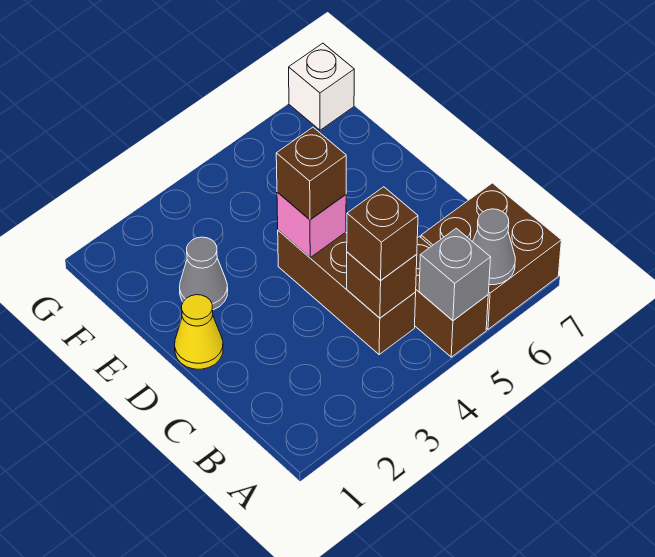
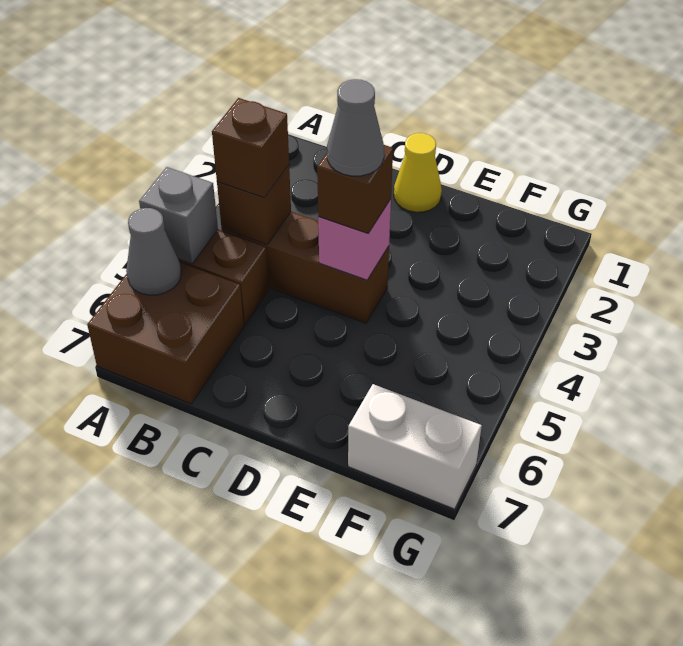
grey 1x1 cone [180,237,228,310] -> grey 1x1 cone moved to [327,79,384,176]
white 1x1 brick [289,43,354,130] -> white 1x2 brick [348,384,482,509]

